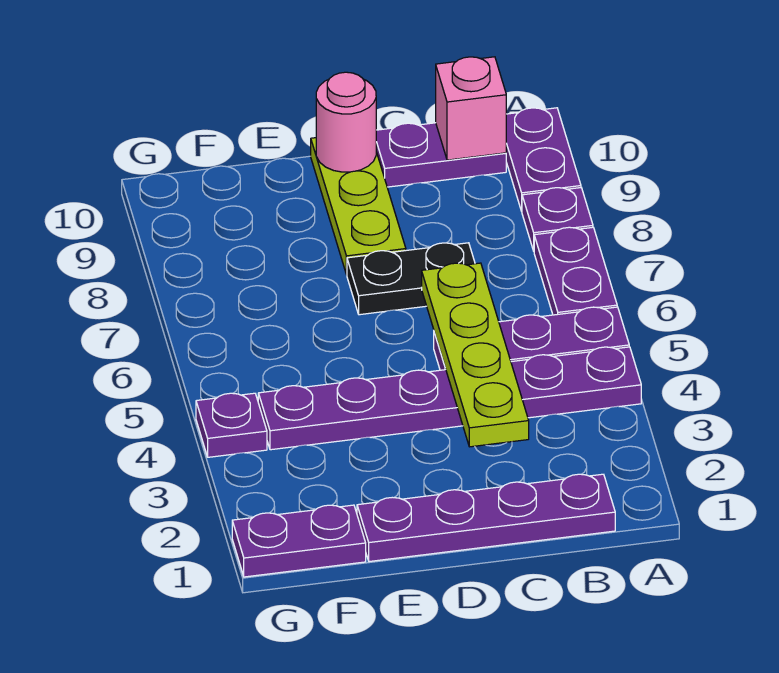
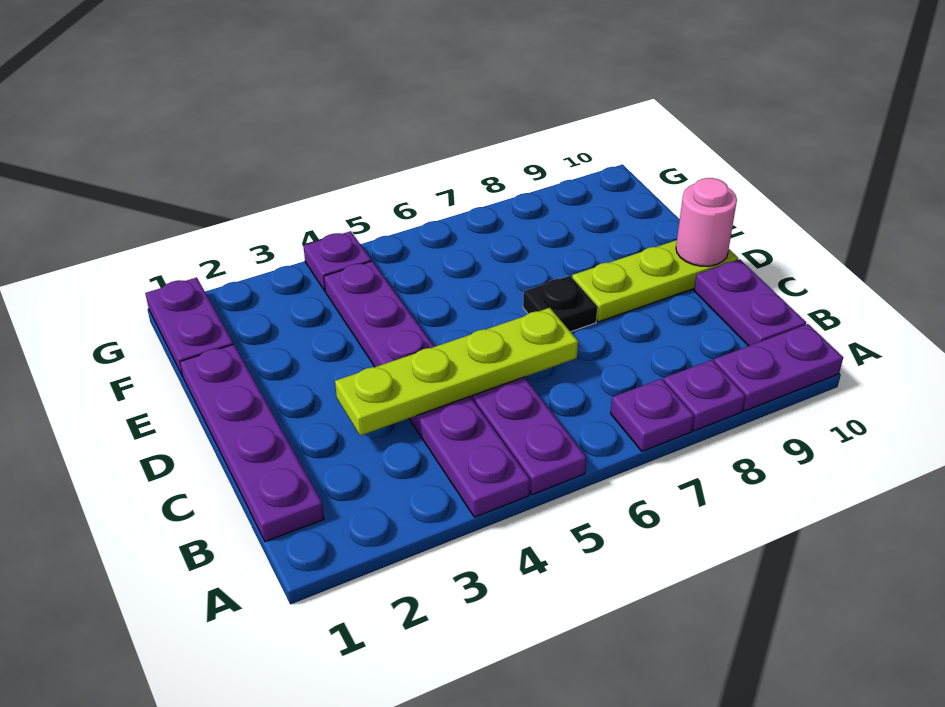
purple 1x2 plate [534,227,617,315] -> purple 1x1 plate [611,379,694,451]
pink 1x1 brick [436,57,506,160] -> none
black 1x2 plate [347,243,475,315] -> black 1x1 plate [523,276,597,332]

